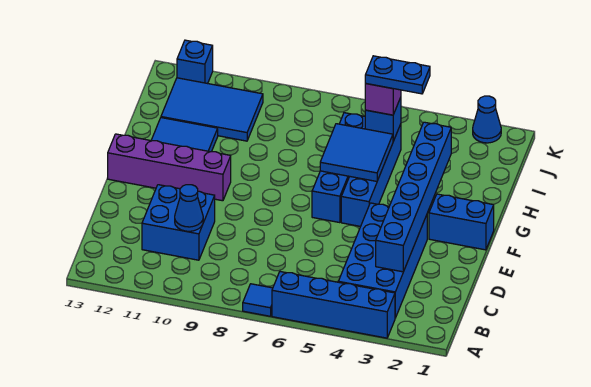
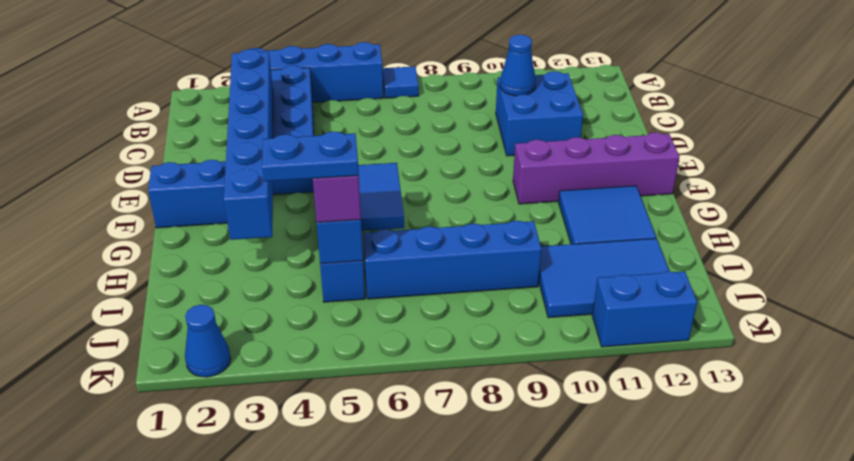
blue 1x4 brick [312,113,365,223] -> blue 1x4 brick turned to [363,221,541,299]
blue 1x1 brick [177,40,213,84] -> blue 1x2 brick [592,271,697,347]

